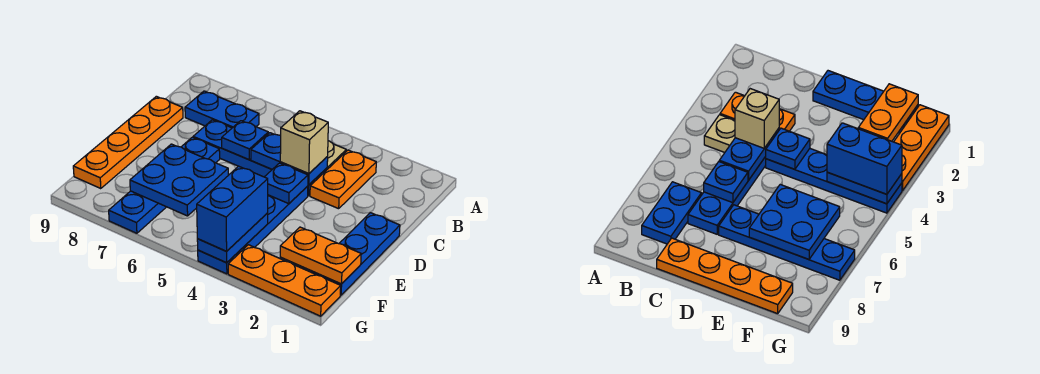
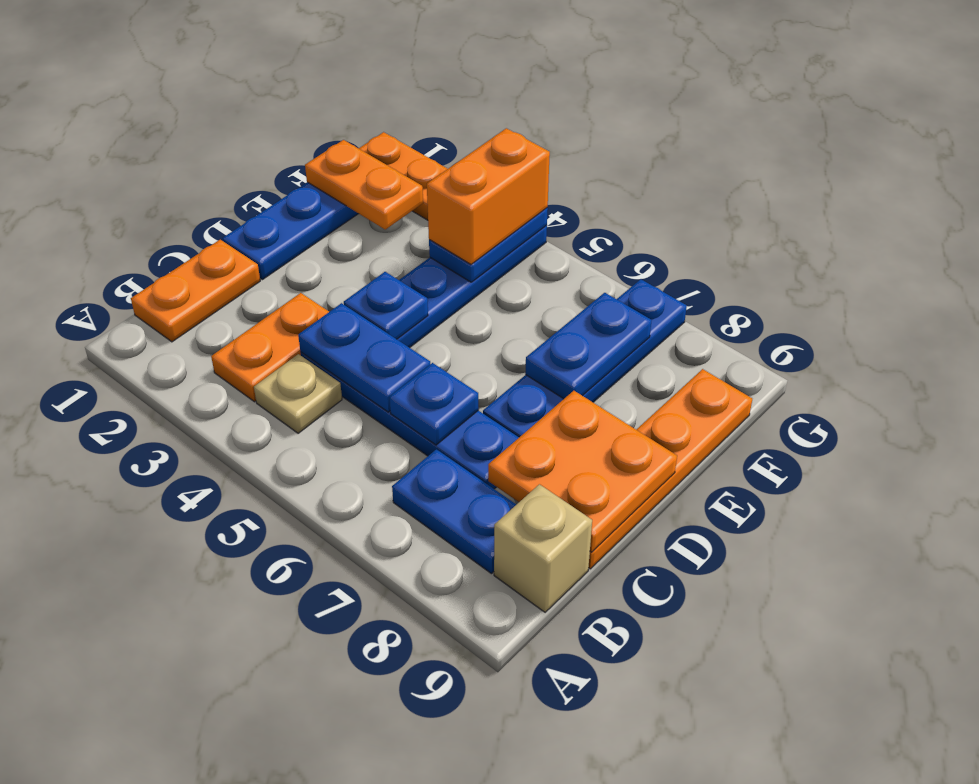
none -> orange 1x2 plate [131,240,260,342]
tan 1x1 brick [280,111,328,174] -> tan 1x1 brick moved to [494,484,592,612]
none -> orange 2x2 plate [488,391,677,552]
blue 2x2 plate [130,144,228,216] -> blue 1x2 plate [525,293,652,399]
blue 1x2 brick [197,166,268,251] -> orange 1x2 brick [427,128,550,264]

